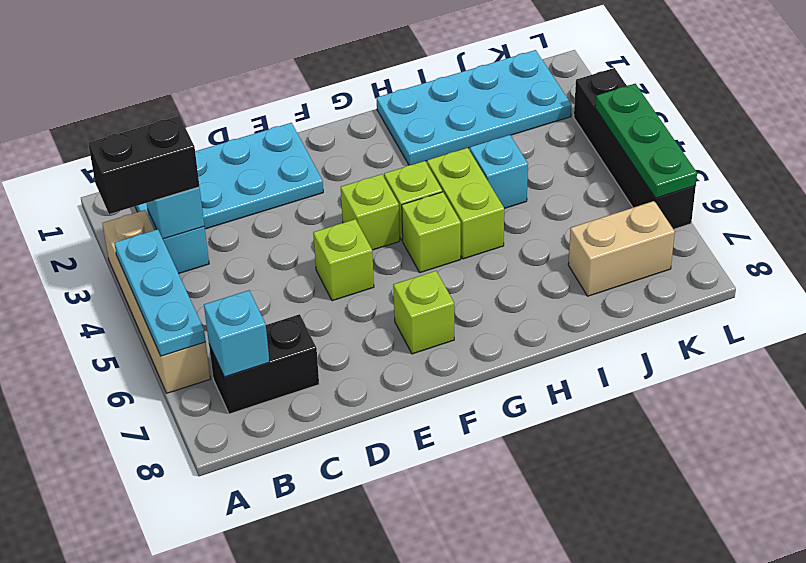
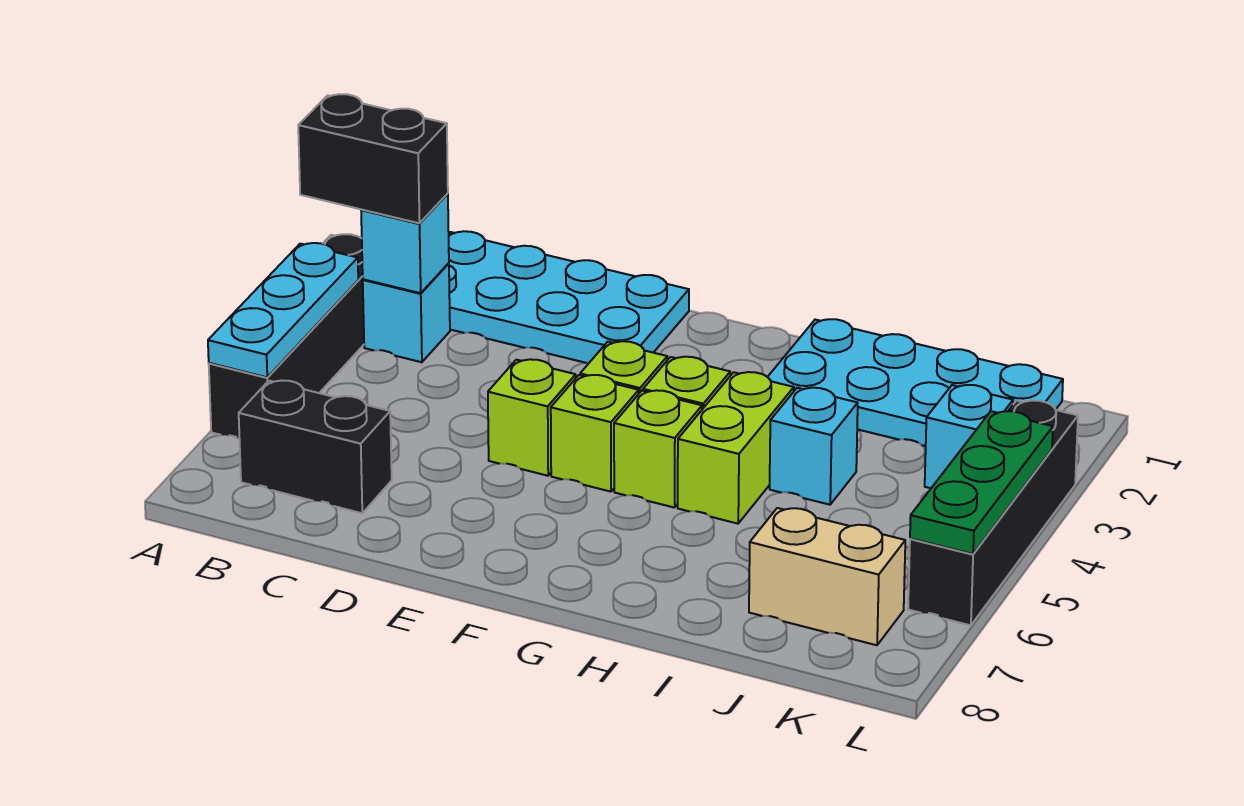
tan 1x4 brick [102,210,211,393] -> black 1x4 brick [209,234,364,439]
cyan 1x1 brick [204,290,269,377] -> cyan 1x1 brick moved to [925,385,1013,488]
lime 1x1 brick [393,271,454,354] -> lime 1x1 brick moved to [551,375,639,492]

